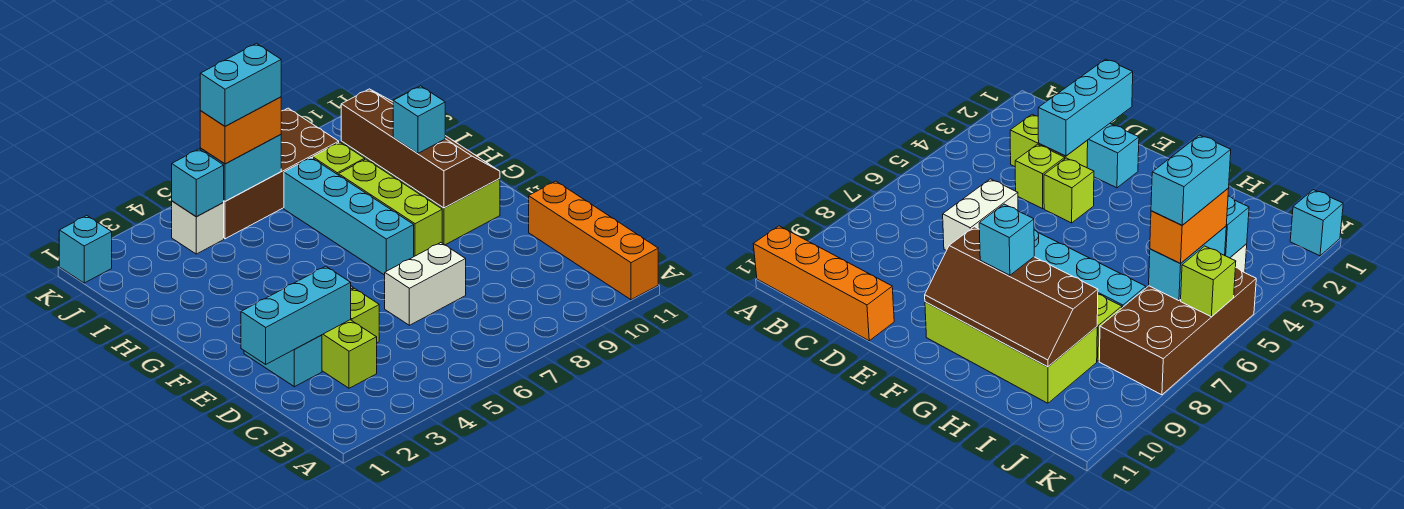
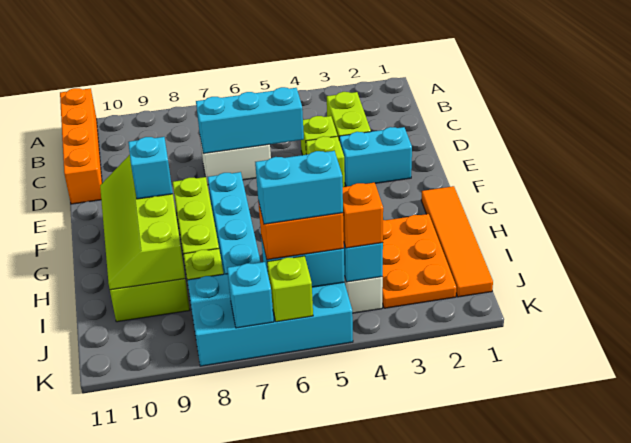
cyan 1x3 brick [241,266,351,364] -> cyan 1x3 brick moved to [196,87,304,153]
cyan 1x2 brick [244,335,322,387] -> cyan 1x2 brick turned to [339,127,412,187]
brown 2x4 slope [341,89,500,208] -> lime 2x4 slope [100,155,185,290]
none -> orange 1x4 tile [421,186,493,297]
none -> orange 2x3 plate [382,214,456,308]
none -> orange 1x1 brick [343,183,383,248]
brown 2x4 brick [223,108,339,239] -> cyan 2x4 brick [187,274,353,366]
cyan 1x1 brick [59,216,112,283] -> cyan 1x1 brick moved to [227,262,274,328]

